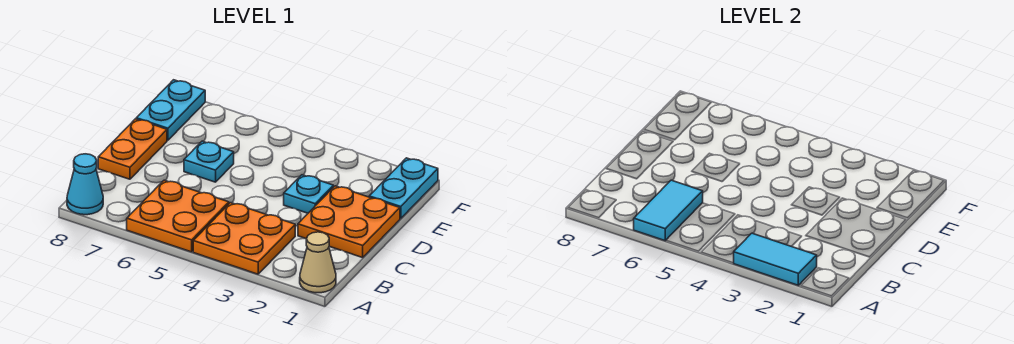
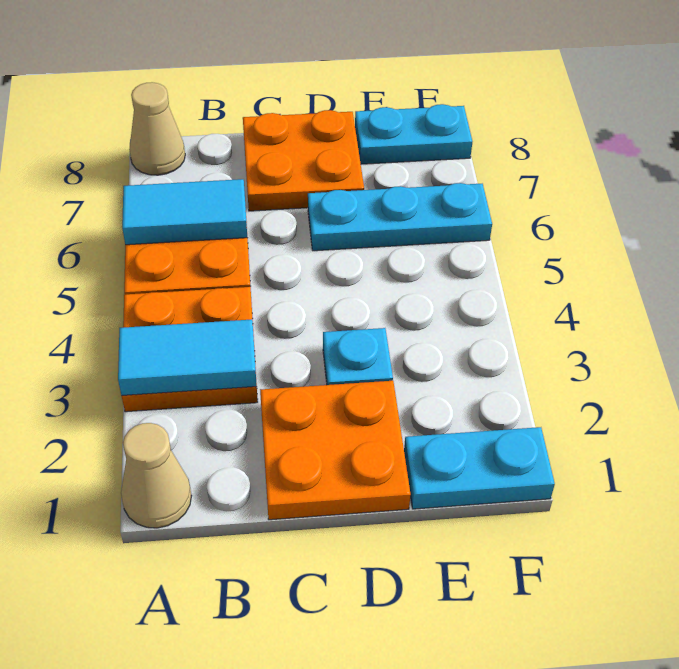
cyan 1x2 tile [734,233,817,285] -> cyan 1x2 tile turned to [118,319,257,396]
cyan 1x1 cone [67,154,103,215] -> tan 1x1 cone [129,82,185,175]
orange 1x2 plate [98,119,167,179] -> orange 2x2 plate [243,110,364,211]
cyan 1x1 plate [184,141,234,182] -> cyan 1x3 plate [308,183,492,251]

